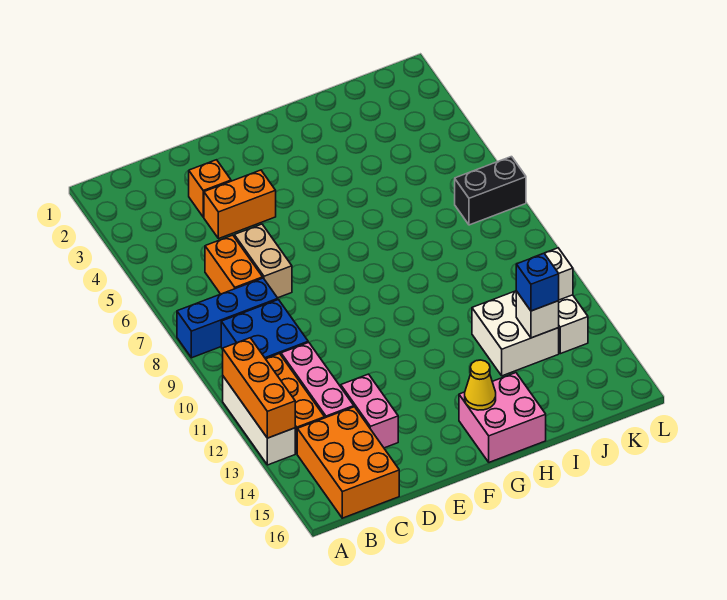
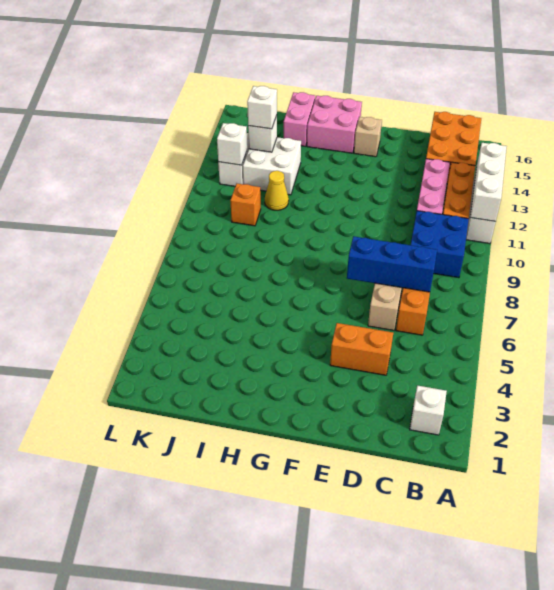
blue 1x3 brick [177,278,278,358] -> blue 1x3 brick moved to [347,236,437,292]
orange 1x3 brick [223,338,295,438] -> white 1x3 brick [470,143,507,222]
none -> white 1x1 brick [410,386,447,435]
orange 1x1 brick [189,160,231,217] -> orange 1x1 brick moved to [230,184,261,226]
pink 1x2 brick [341,374,398,448] -> pink 1x2 brick moved to [284,92,315,146]
none -> tan 1x1 brick [354,117,382,157]
yellow 1x1 cone [465,360,496,410] -> yellow 1x1 cone moved to [265,171,289,210]
blue 1x1 brick [516,254,559,311] -> white 1x1 brick [247,86,277,129]
black 1x2 brick [455,157,526,225] -> none

